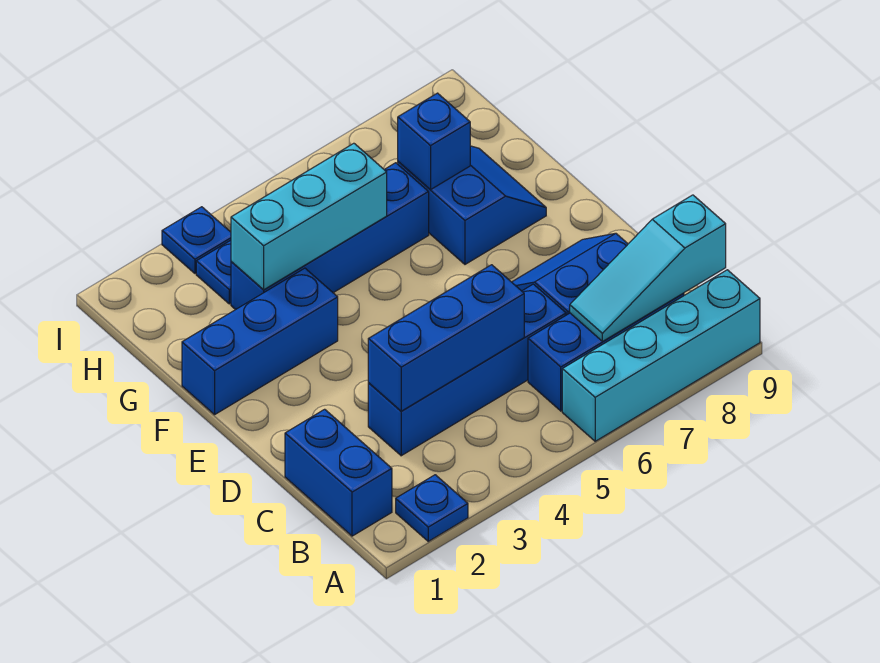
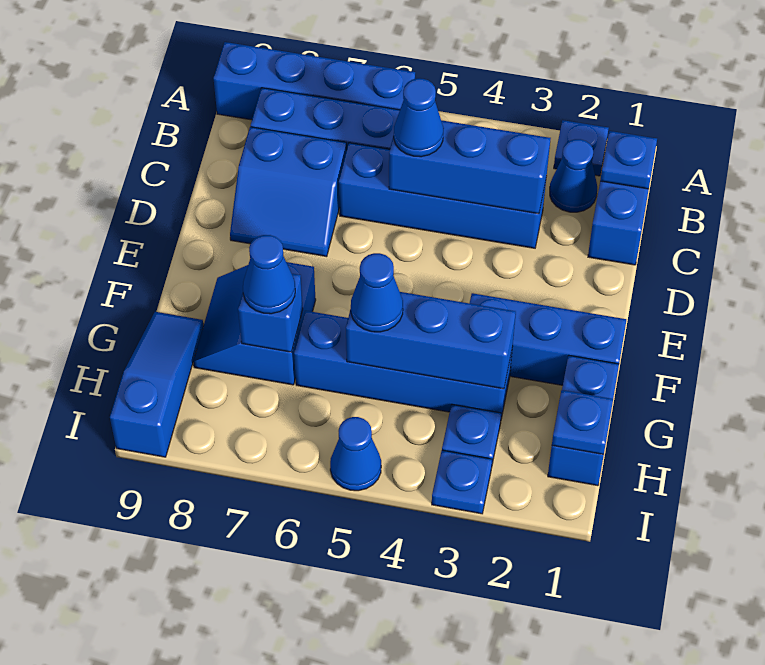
cyan 1x4 brick [562,270,760,441] -> blue 1x4 brick [213,42,415,120]
none -> blue 1x1 plate [600,131,657,189]
none -> blue 1x1 cone [550,139,597,212]
cyan 1x3 slope [570,195,726,341] -> none
none -> blue 1x1 cone [394,78,444,157]
none -> blue 1x2 brick [548,356,619,486]
cyan 1x3 brick [231,143,387,290] -> blue 1x3 brick [346,292,516,389]
none -> blue 1x1 cone [351,253,403,332]
none -> blue 1x1 cone [243,235,295,314]
none -> blue 1x3 slope [110,312,204,457]
none -> blue 1x1 plate [552,390,613,455]
none -> blue 1x1 cone [330,417,381,491]

